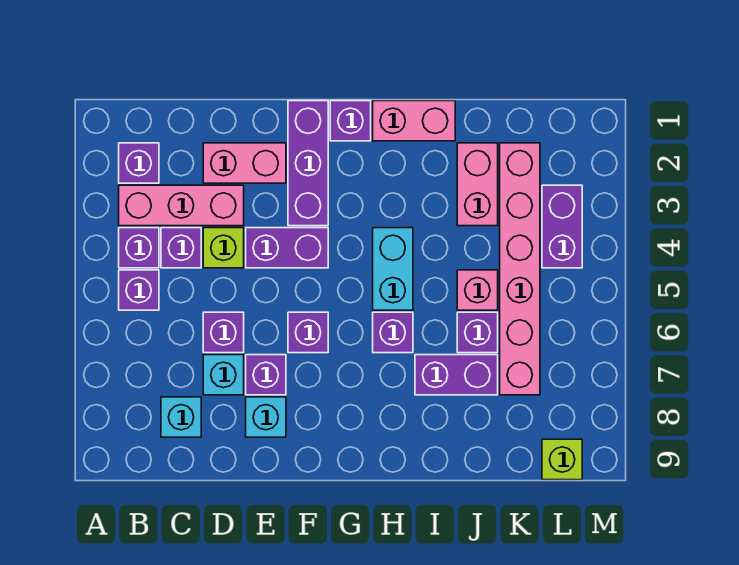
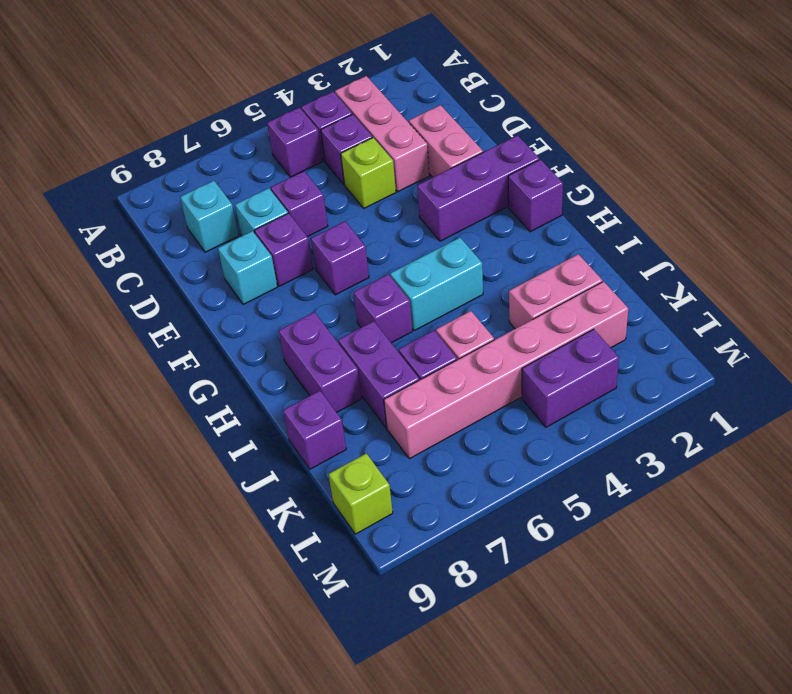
purple 1x1 brick [119,143,159,183] -> purple 1x1 brick moved to [283,391,346,469]
purple 1x2 brick [246,228,328,268] -> purple 1x2 brick moved to [279,312,362,412]
pink 1x2 brick [373,101,455,141] -> none

